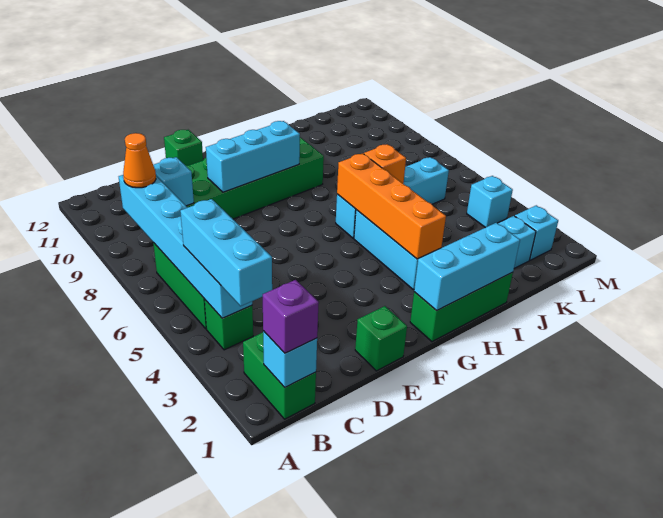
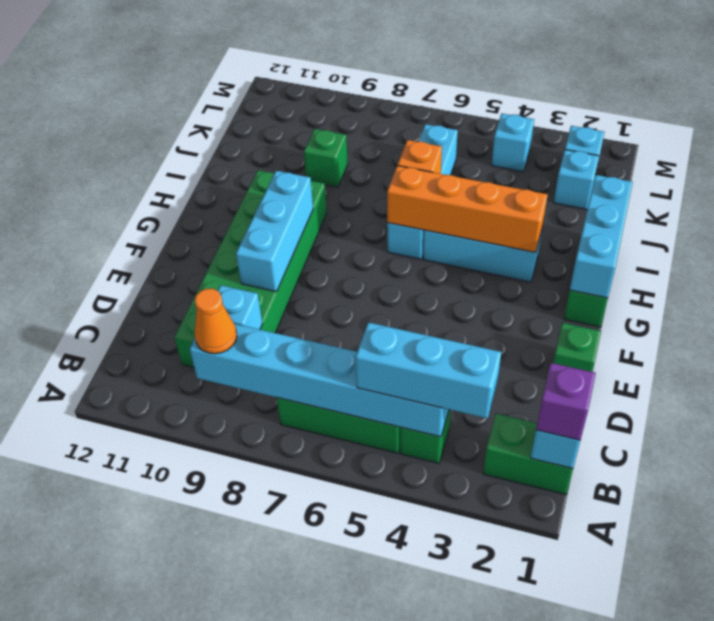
green 1x1 brick [164,130,203,166] -> green 1x1 brick moved to [304,129,348,187]

